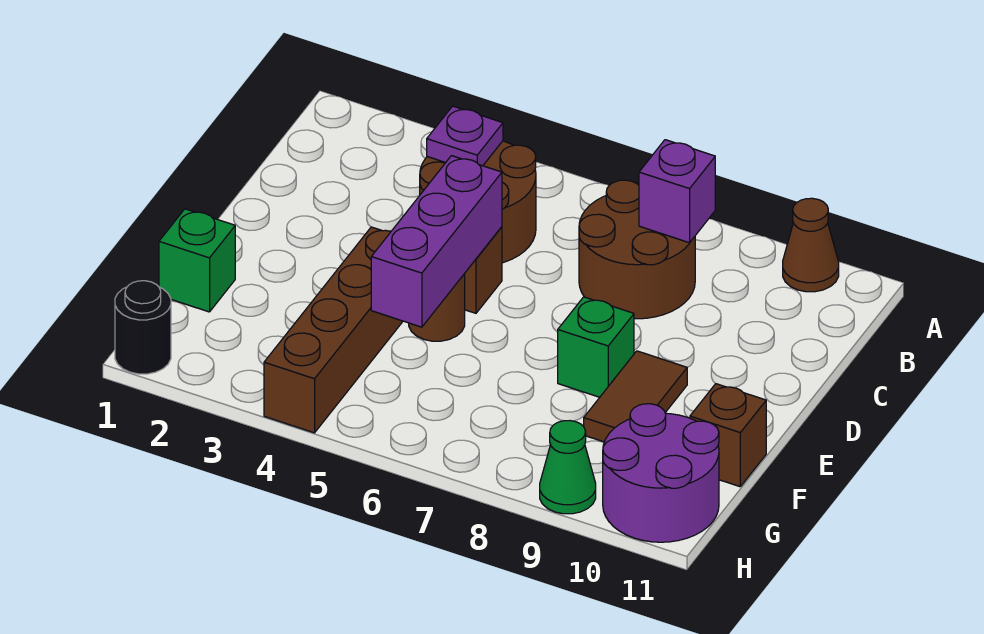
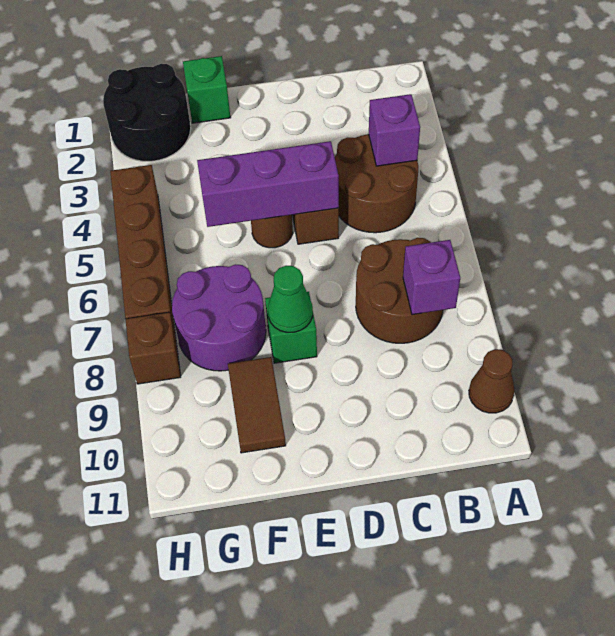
purple 1x1 plate [427,106,503,166] -> purple 1x1 brick [369,94,420,166]
brown 1x4 brick [264,227,403,433] -> brown 1x4 brick turned to [110,165,176,336]
brown 1x2 tile [584,351,687,442] -> brown 1x2 tile turned to [228,357,286,453]
brown 1x1 brick [690,384,766,487] -> brown 1x1 brick moved to [125,312,181,384]
purple 2x2 round brick [603,404,719,542] -> purple 2x2 round brick moved to [172,264,266,371]
black 1x1 round brick [115,281,171,374] -> black 2x2 round brick [103,64,191,161]
green 1x1 cone [540,421,596,514] -> green 1x1 cone moved to [268,266,313,332]

